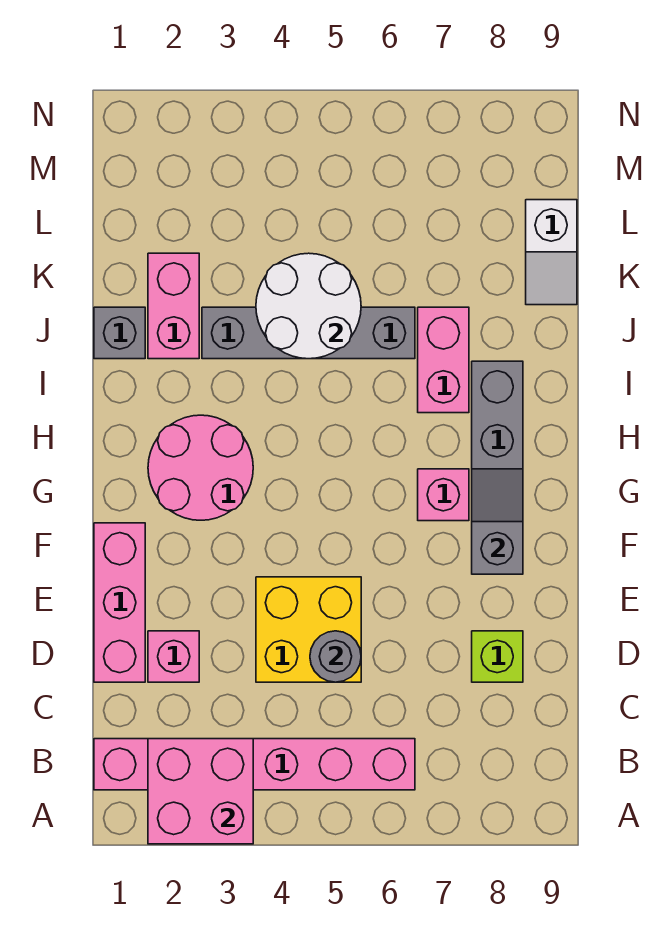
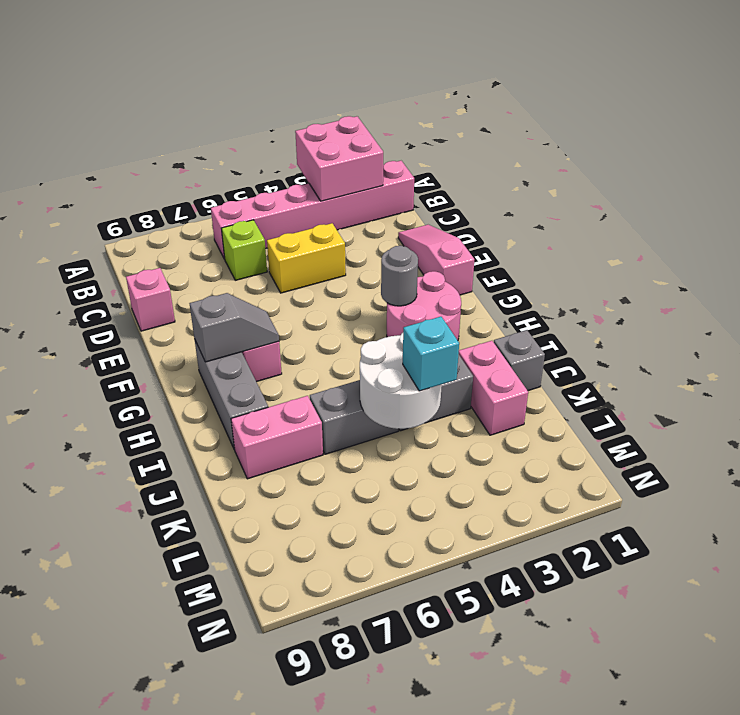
pink 1x3 brick [94,523,145,682] -> pink 1x3 slope [398,225,474,295]
pink 1x1 brick [148,631,199,682] -> pink 1x1 brick moved to [126,268,175,331]
yellow 2x2 brick [256,577,361,682] -> yellow 1x2 brick [267,223,346,293]
grey 1x1 round brick [310,631,361,682] -> grey 1x1 round brick moved to [381,246,418,306]
lime 1x1 brick [472,631,523,682] -> lime 1x1 brick moved to [221,220,267,280]
grey 1x2 slope [472,469,523,574] -> grey 1x2 slope turned to [189,293,279,362]
pink 1x2 brick [418,307,469,413] -> pink 1x2 brick turned to [231,396,323,479]
none -> cyan 1x1 brick [403,317,459,391]
white 1x2 slope [526,200,577,305] -> none

